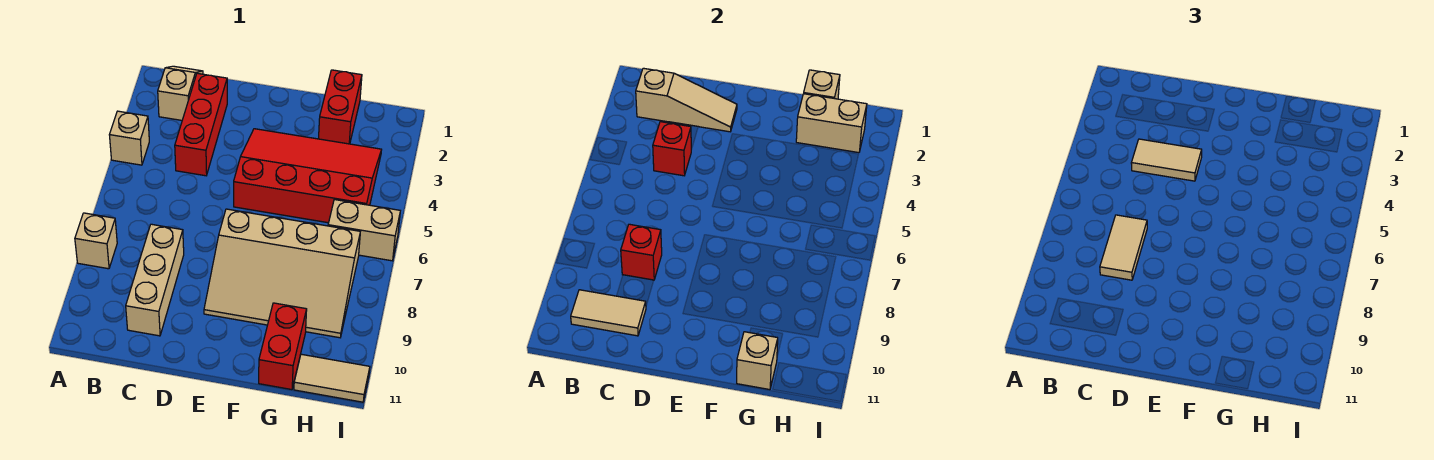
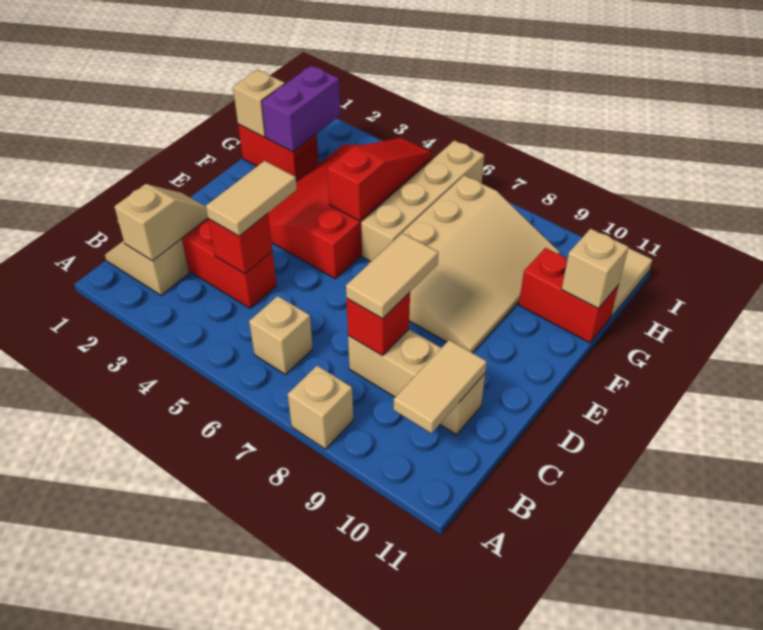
tan 1x1 brick [110,111,149,165] -> tan 1x1 brick moved to [249,296,313,375]
tan 1x3 slope [636,68,737,132] -> tan 1x2 slope [114,184,208,261]
tan 1x2 tile [1100,215,1147,280] -> tan 1x2 tile turned to [346,233,438,319]
none -> red 1x3 slope [327,138,431,221]
tan 1x2 brick [796,94,867,153] -> purple 1x2 brick [262,66,340,152]
tan 1x2 brick [328,200,400,261] -> tan 1x4 brick [361,140,484,261]

